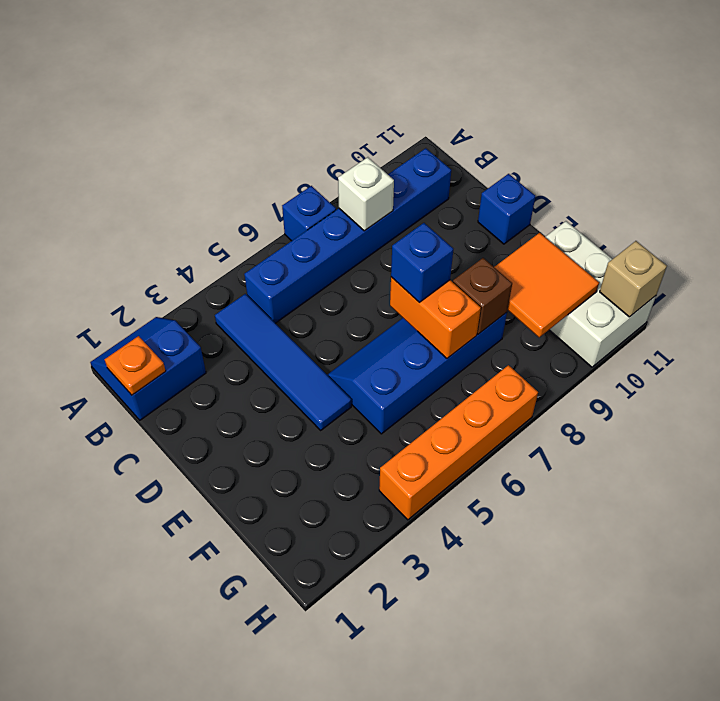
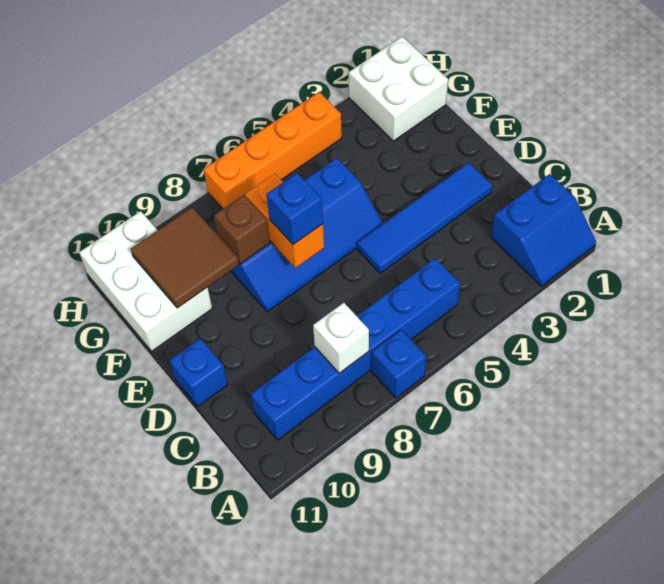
orange 1x1 plate [105,336,166,395] -> none
blue 1x4 tile [215,294,351,430] -> blue 1x4 tile turned to [357,163,492,273]
orange 2x2 tile [494,233,599,337] -> brown 2x2 tile [131,207,239,308]
none -> white 2x2 brick [349,36,448,141]
tan 1x1 brick [600,241,667,317] -> none

